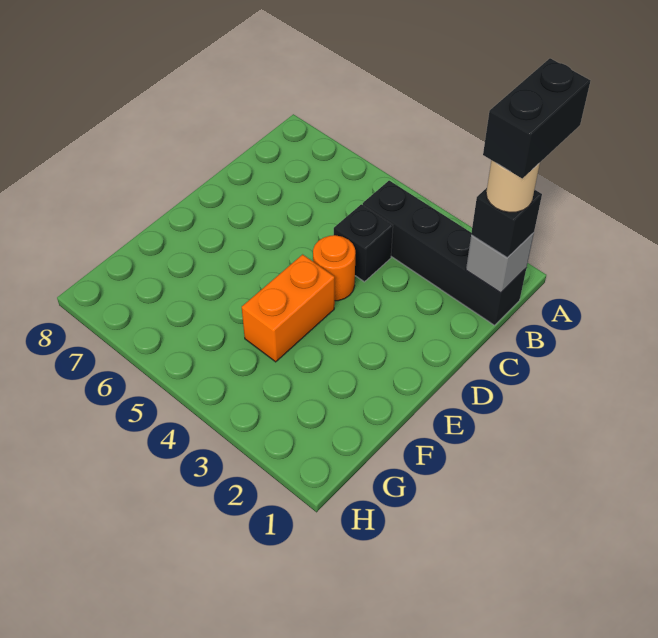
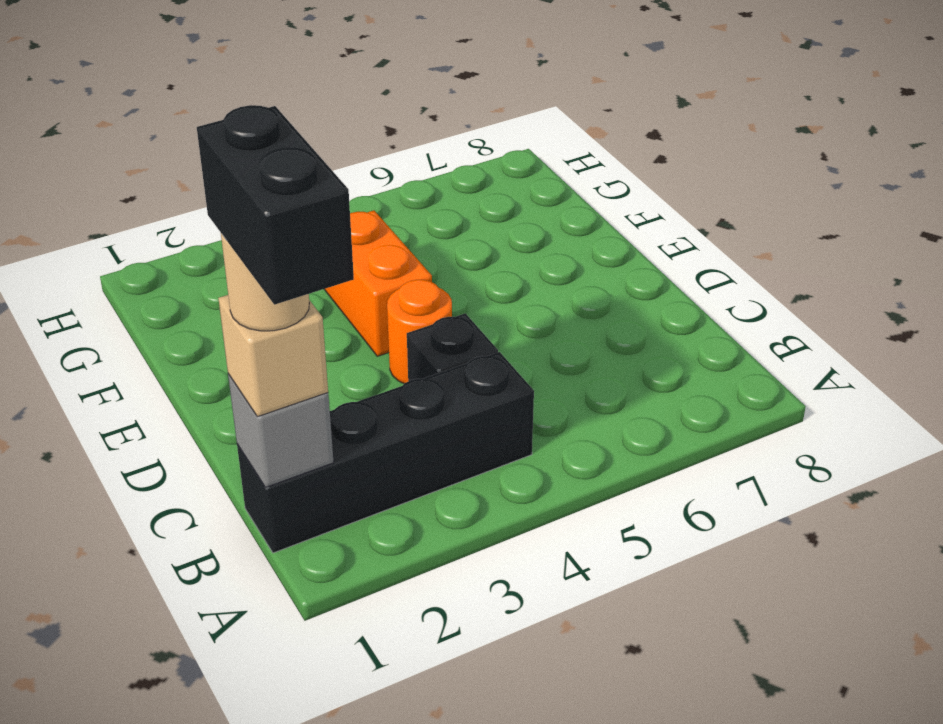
black 1x1 brick [471,188,542,258] -> tan 1x1 brick [218,295,328,417]

